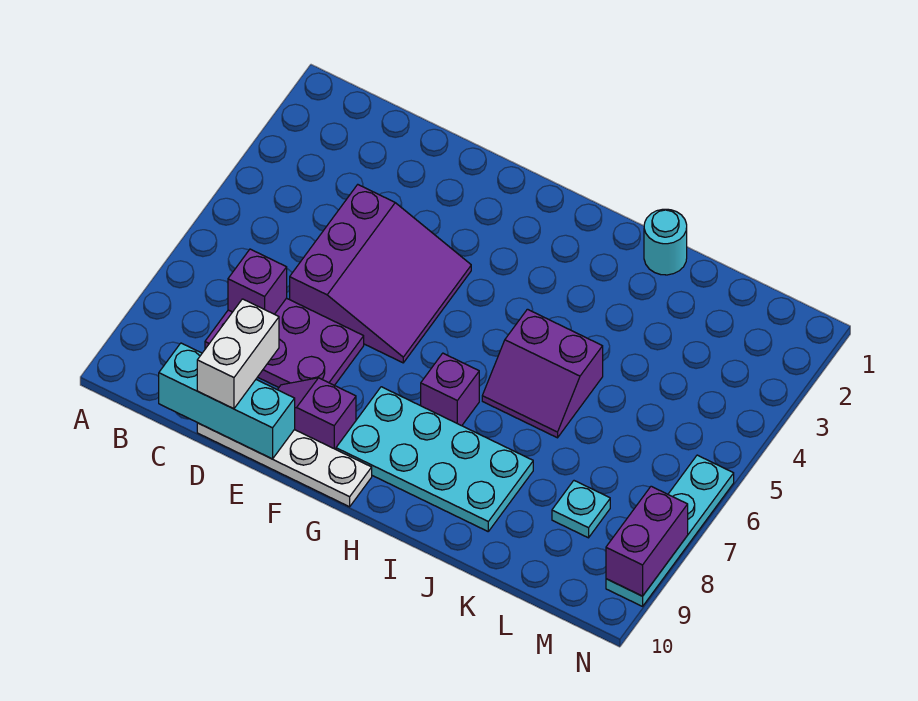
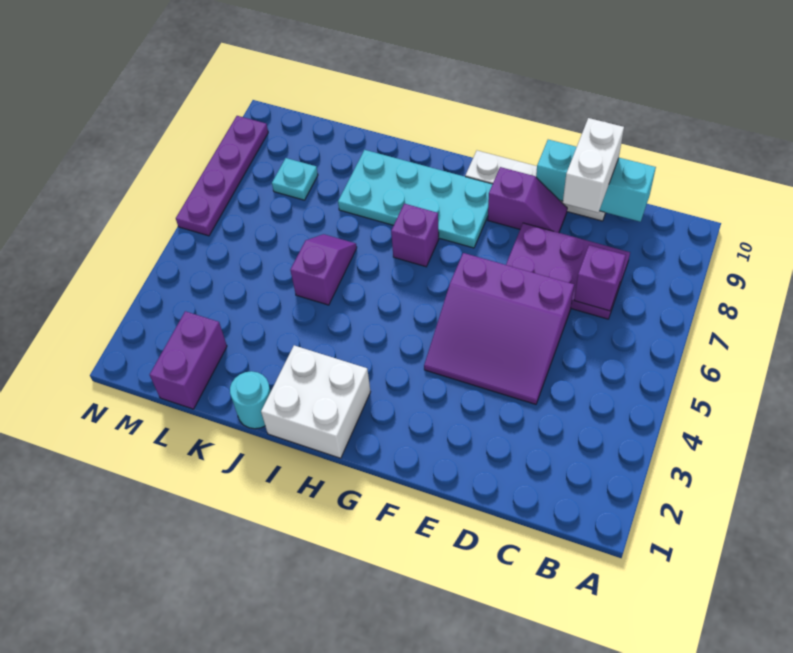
purple 3x3 slope [290,185,471,363] -> purple 3x3 slope turned to [424,253,574,404]
none -> white 2x2 brick [261,345,370,458]
purple 2x2 slope [482,309,603,438] -> purple 1x2 slope [291,234,357,305]
cyan 1x4 plate [606,455,734,606] -> purple 1x4 plate [176,116,268,236]
purple 1x2 brick [606,486,688,596] -> purple 1x2 brick moved to [150,311,227,409]

